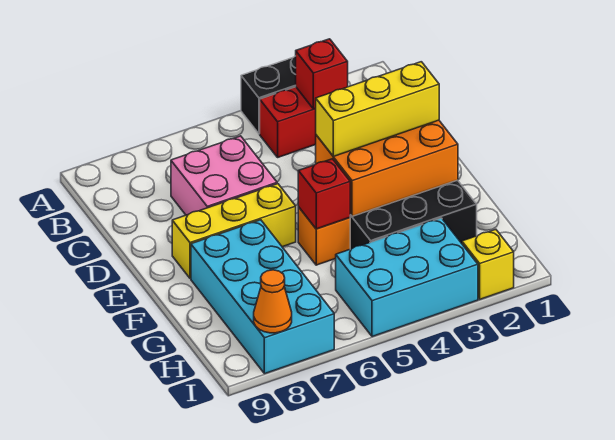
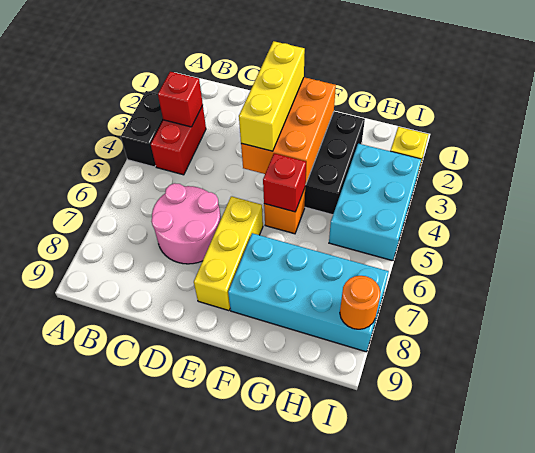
pink 2x2 brick [171,136,277,215] -> pink 2x2 round brick [151,183,221,264]
orange 1x1 cone [254,270,292,333] -> orange 1x1 round brick [340,276,381,329]

